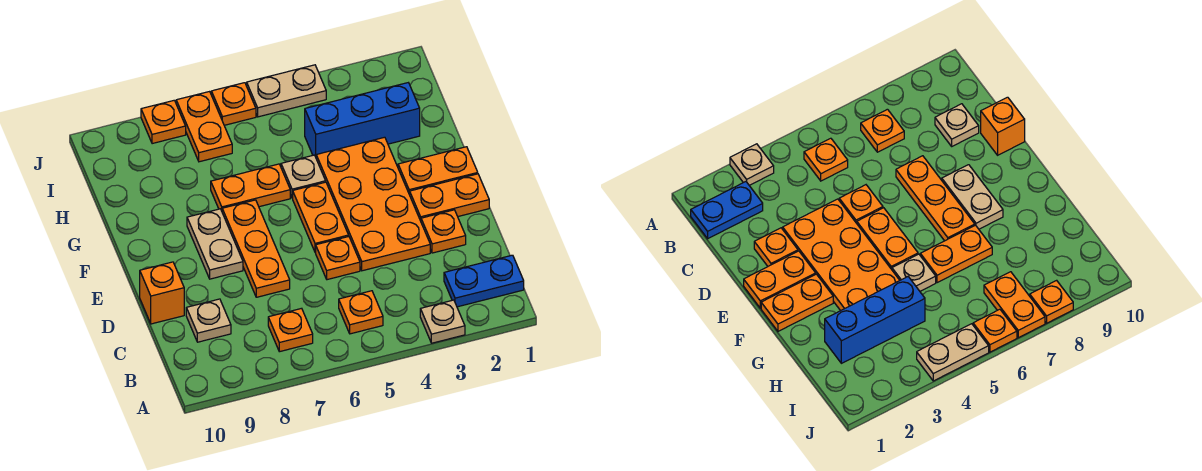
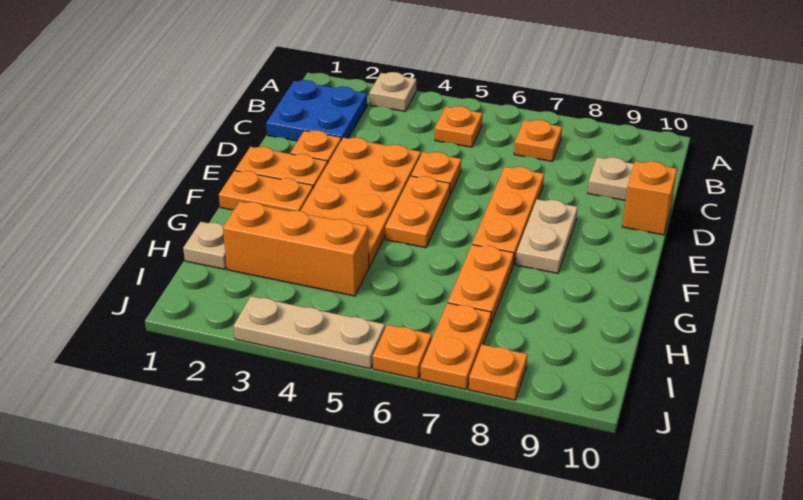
blue 1x2 plate [444,255,524,307] -> blue 2x2 plate [266,80,367,141]
tan 1x1 plate [281,155,326,198] -> tan 1x1 plate moved to [183,222,227,269]
orange 1x2 plate [211,164,290,211] -> orange 1x2 plate turned to [448,245,514,323]
blue 1x3 brick [305,83,420,157] -> orange 1x3 brick [223,202,369,296]
tan 1x2 plate [247,65,326,117] -> tan 1x3 plate [234,296,385,369]

